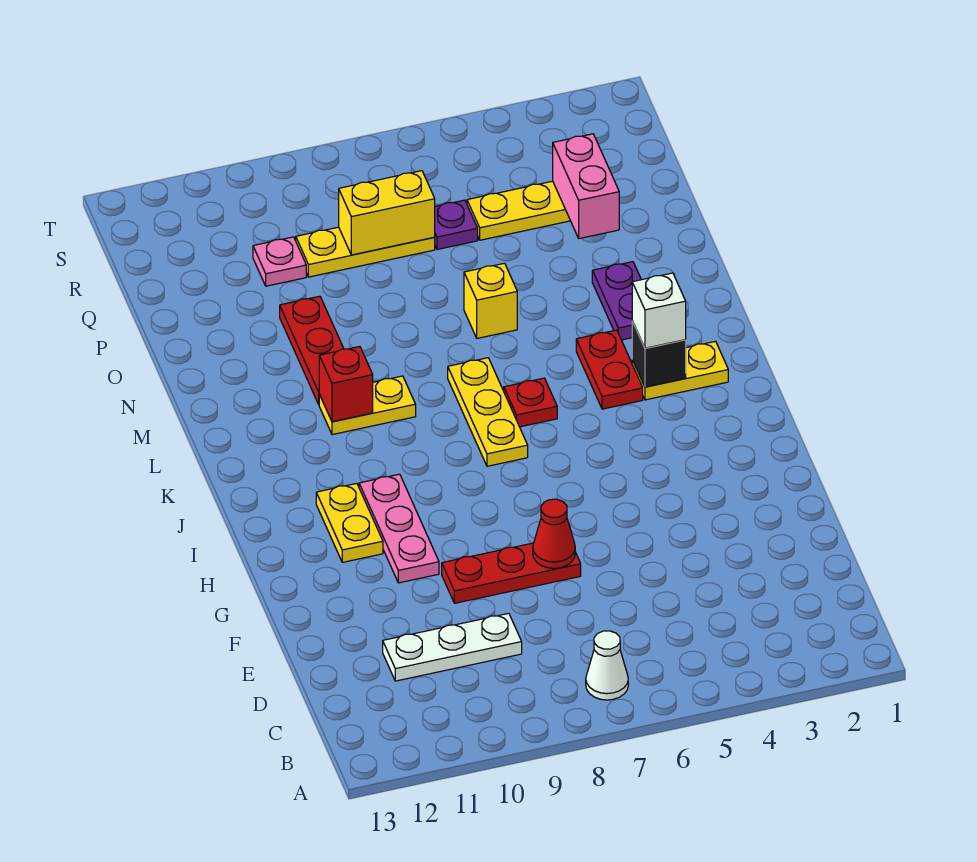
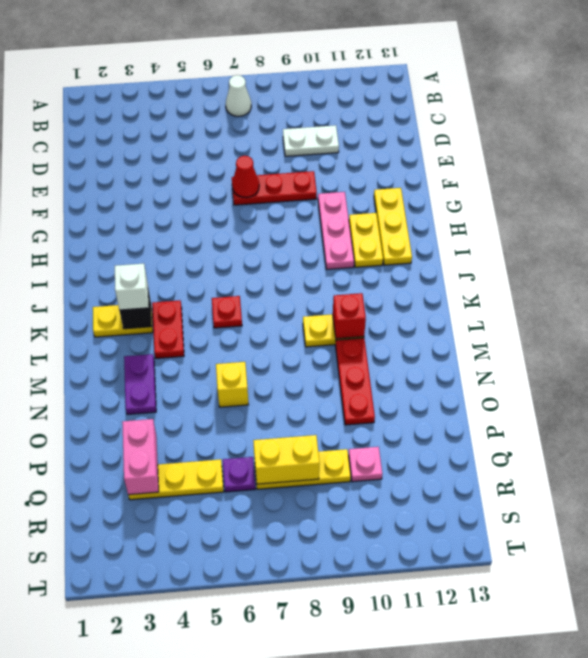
white 1x3 plate [383,613,522,681] -> white 1x2 plate [283,125,339,156]
yellow 1x3 plate [448,358,528,466] -> yellow 1x3 plate moved to [374,188,412,265]

